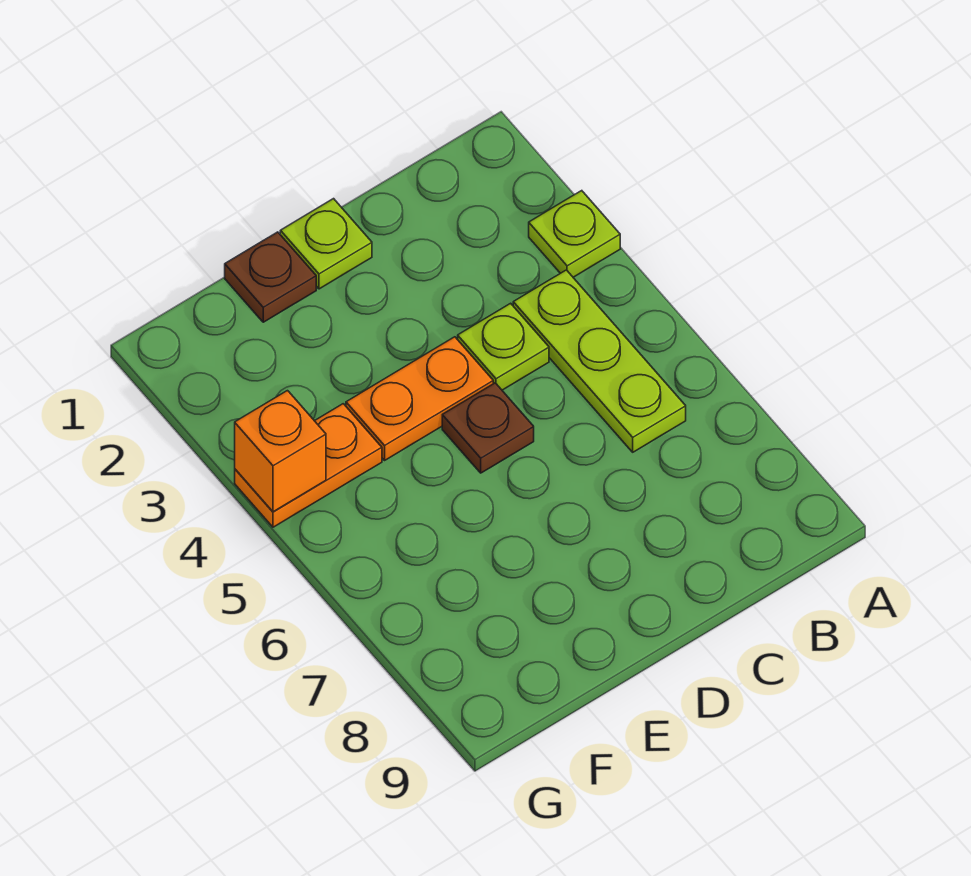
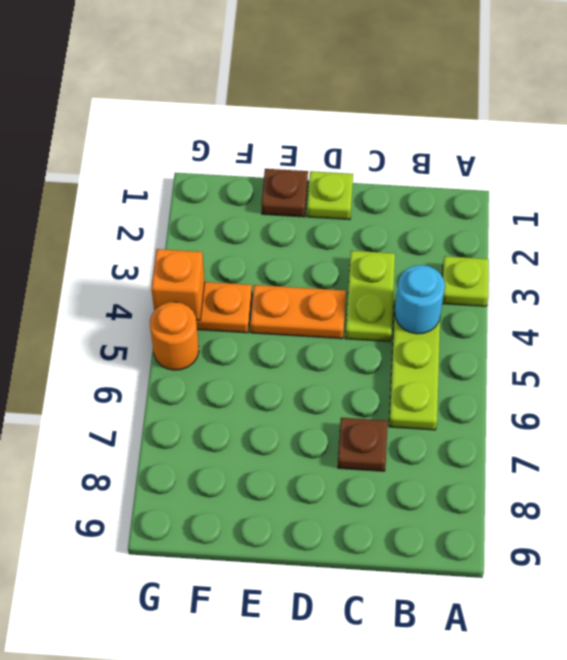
none -> cyan 1x1 round brick [395,265,445,334]
lime 1x1 plate [458,303,549,390] -> lime 1x2 plate [345,251,395,342]
brown 1x1 plate [442,383,534,473] -> brown 1x1 plate moved to [338,418,388,471]
none -> orange 1x1 round brick [150,302,199,370]

